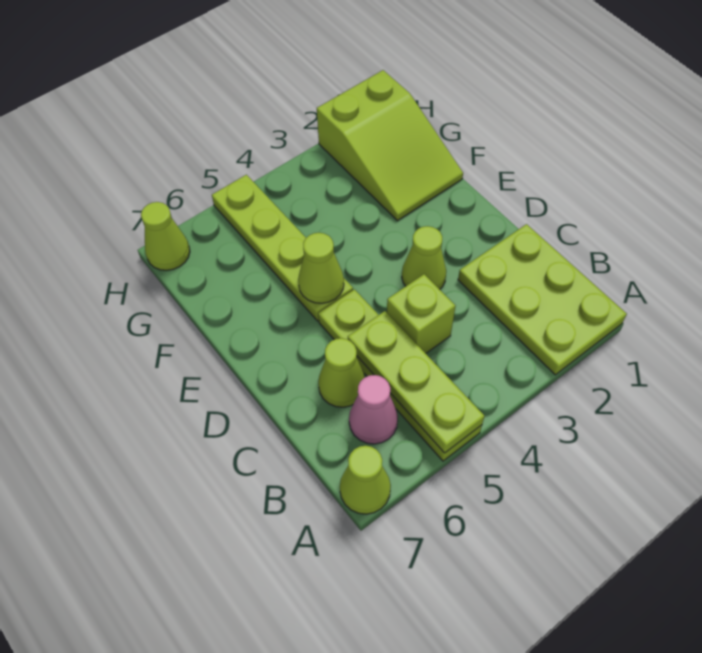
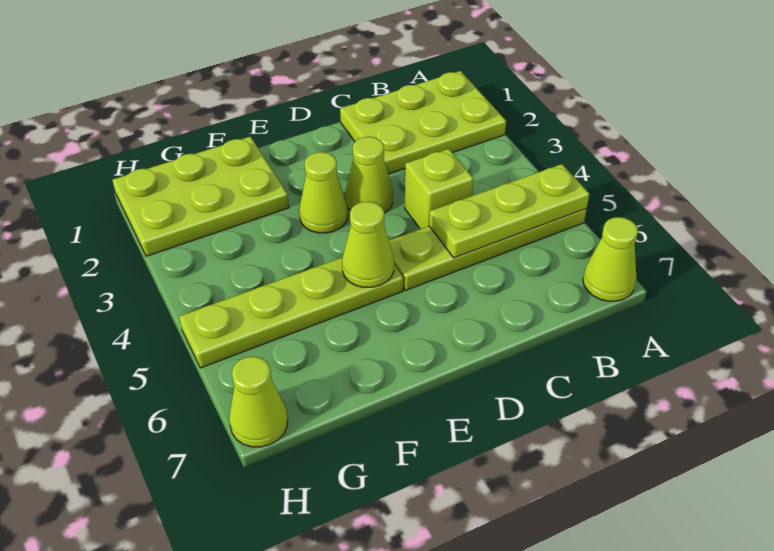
pink 1x1 cone [349,375,398,444] -> none
lime 1x1 cone [318,338,365,407] -> lime 1x1 cone moved to [299,152,348,233]
lime 2x3 slope [317,70,463,221] -> lime 2x3 plate [112,136,289,256]

